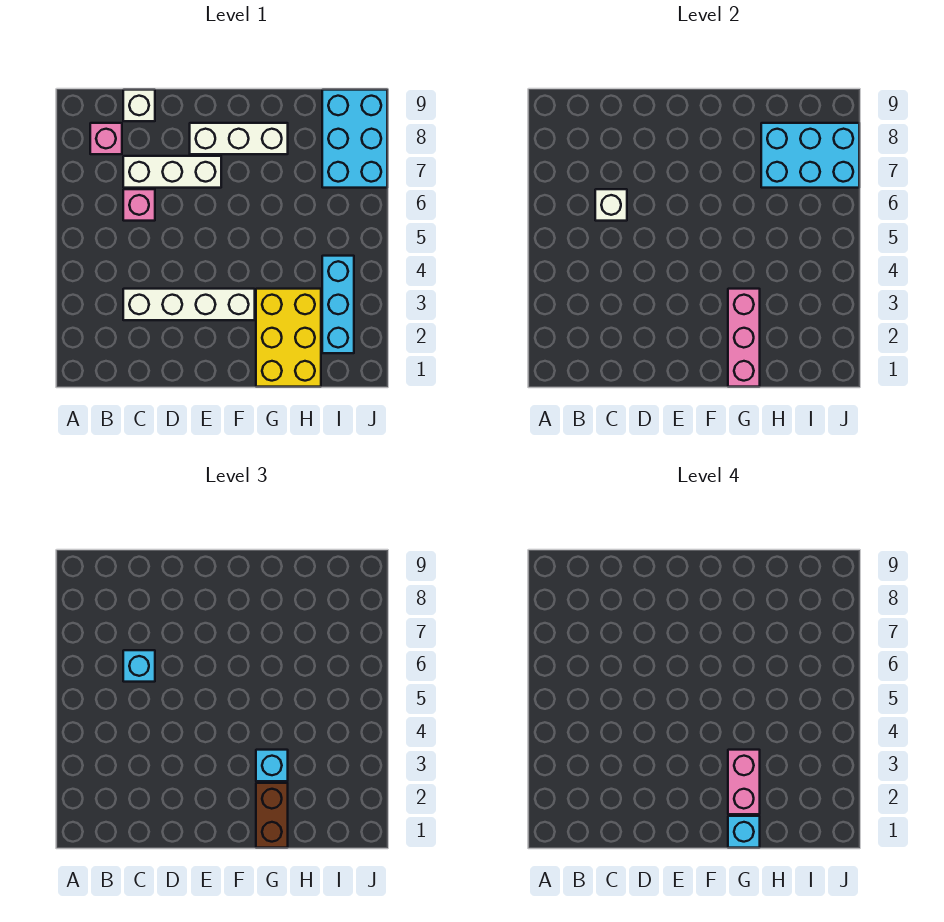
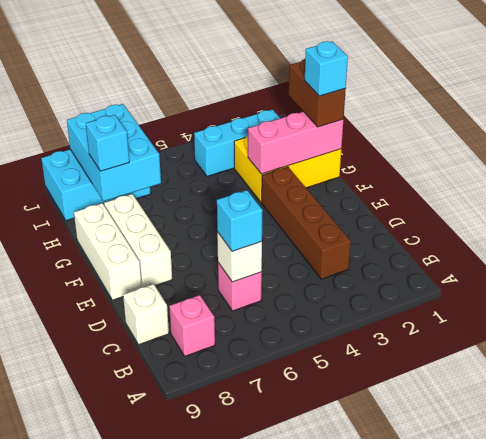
white 1x4 brick [123,289,255,320] -> brown 1x4 brick [262,167,351,279]
white 1x3 brick [123,156,221,188] -> white 1x3 brick moved to [74,203,142,300]
brown 1x2 brick [256,783,288,848] -> brown 1x2 brick turned to [289,59,346,127]
pink 1x2 brick [728,750,760,814] -> none
cyan 1x1 brick [256,750,288,781] -> cyan 1x1 brick moved to [86,115,129,171]

